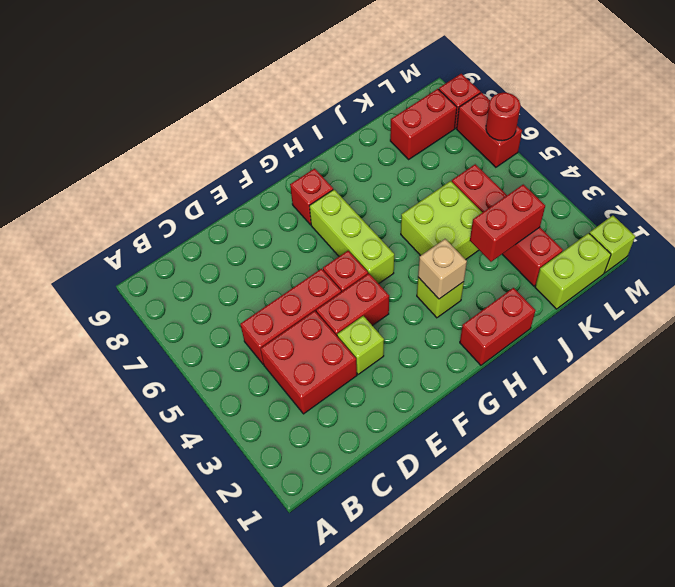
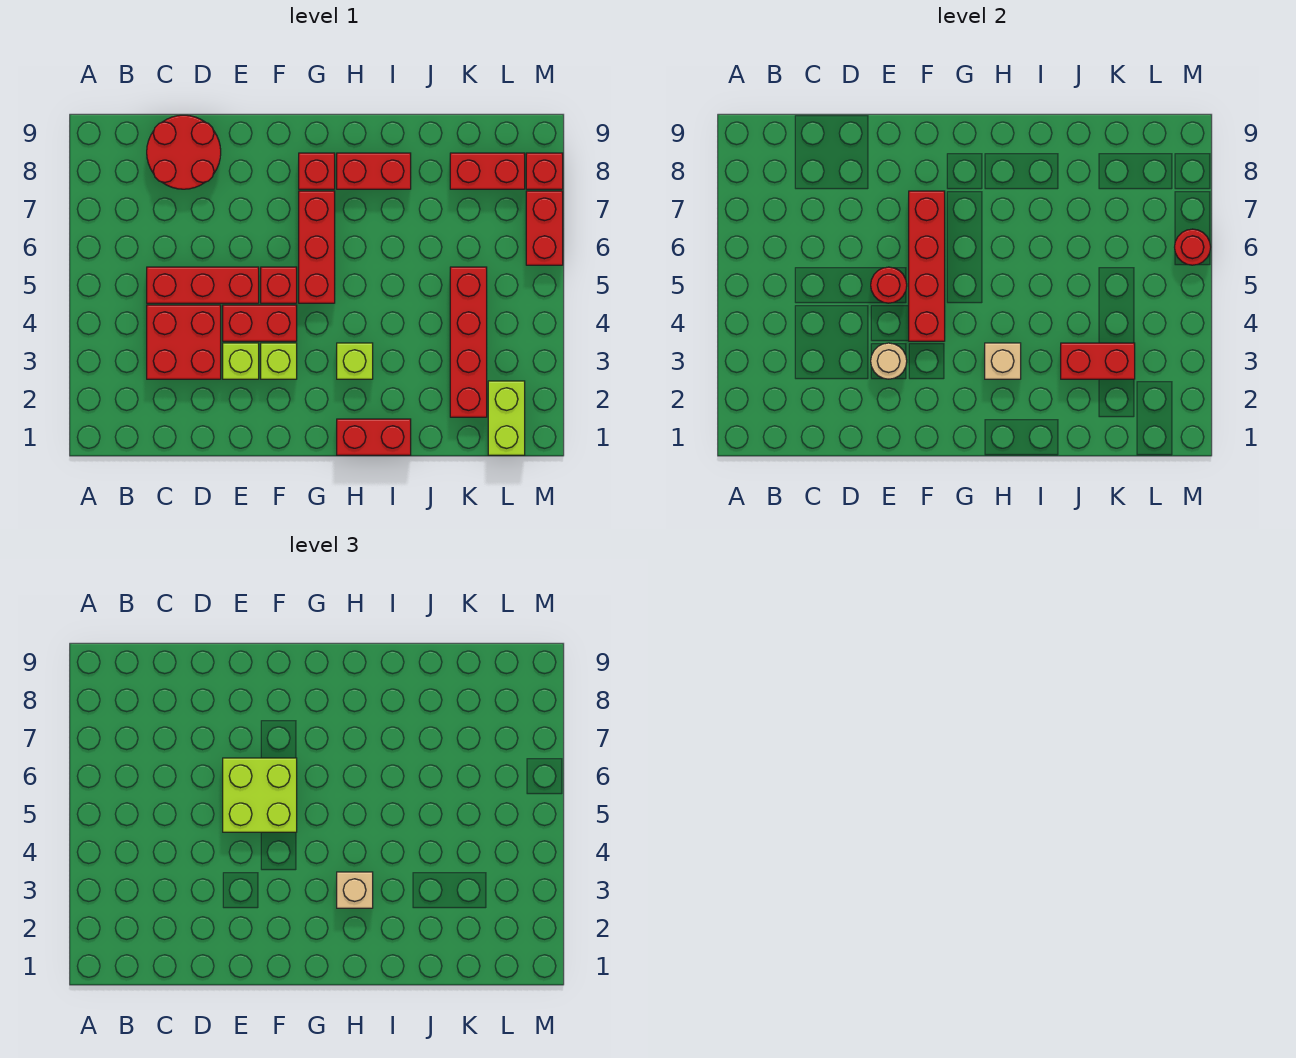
none -> red 2x2 round brick [147,115,221,189]
none -> tan 1x1 round brick [871,343,907,379]
none -> red 1x1 round brick [871,267,907,303]
none -> red 1x4 brick [909,191,945,341]
lime 1x3 brick [310,190,394,284] -> red 1x3 brick [299,191,335,303]
none -> tan 1x1 brick [337,872,373,908]
none -> red 1x2 brick [337,153,411,189]
lime 2x2 brick [401,181,482,260] -> lime 2x2 brick moved to [223,758,297,832]
lime 1x2 brick [535,233,611,309] -> lime 1x2 brick turned to [488,381,525,455]
lime 1x1 brick [589,215,635,273] -> lime 1x1 brick moved to [261,343,297,379]

